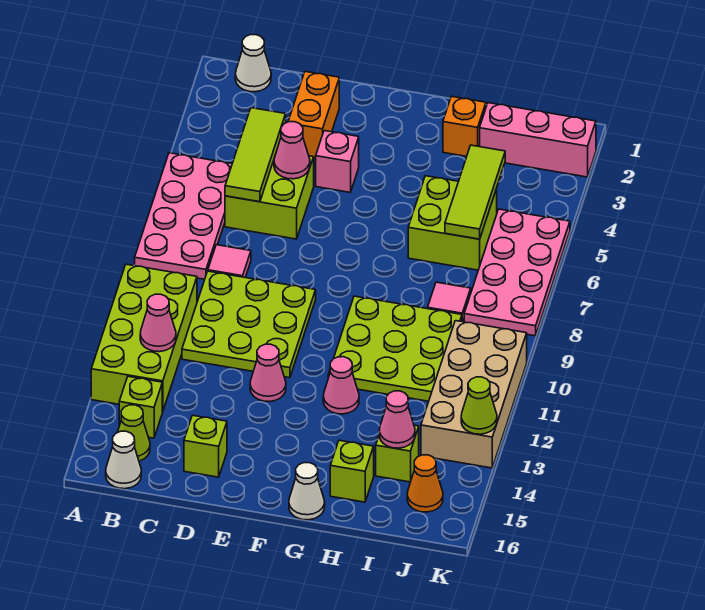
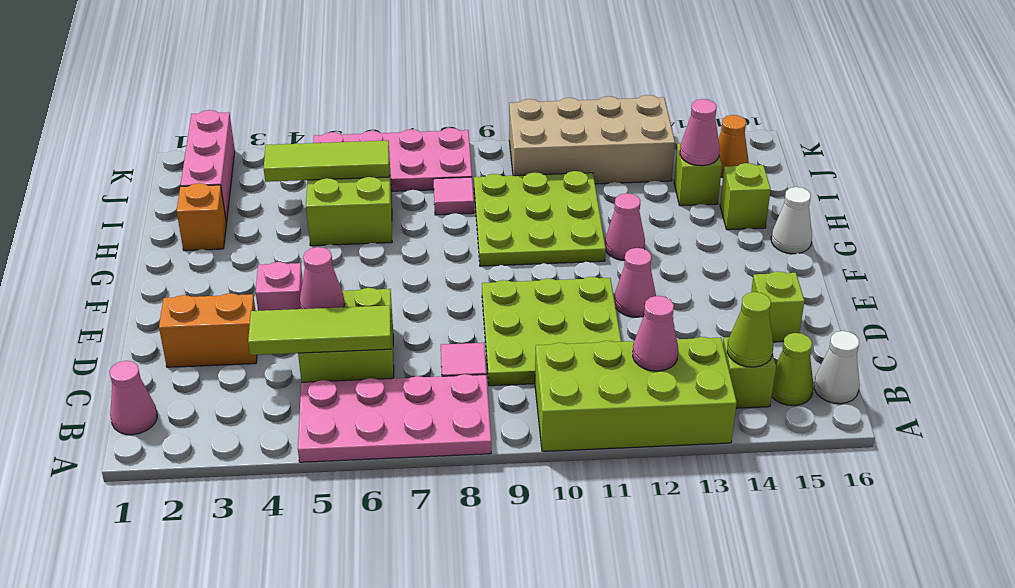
white 1x1 cone [235,35,271,92] -> pink 1x1 cone [110,361,157,435]
lime 1x1 cone [461,377,497,434] -> lime 1x1 cone moved to [727,292,773,367]

